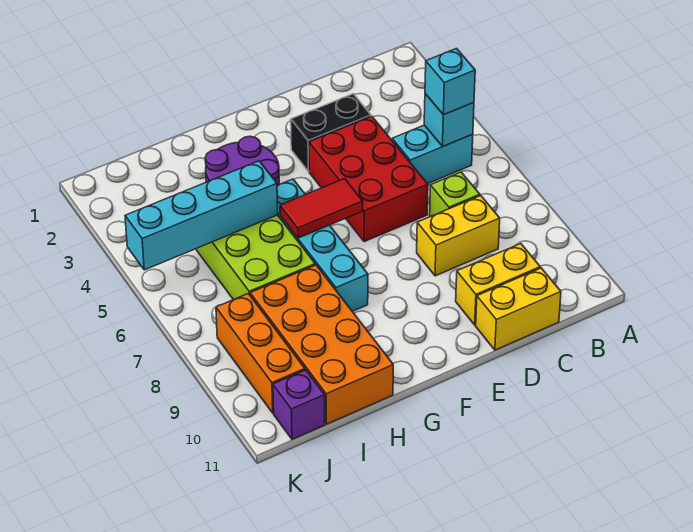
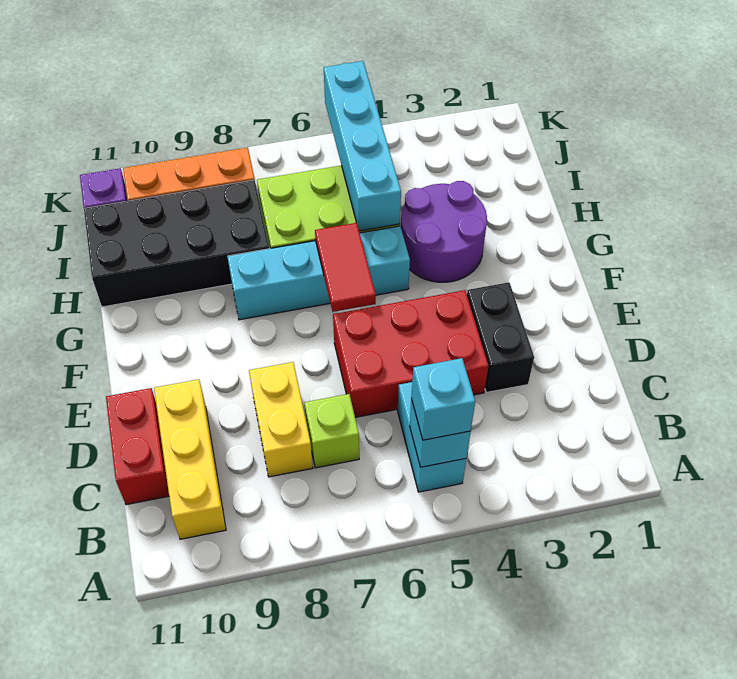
yellow 1x2 brick [456,244,540,325] -> yellow 1x3 brick [154,379,226,539]
yellow 1x2 brick [476,268,561,350] -> red 1x2 brick [106,388,169,505]
orange 2x4 brick [250,265,393,424] -> black 2x4 brick [84,180,269,307]

